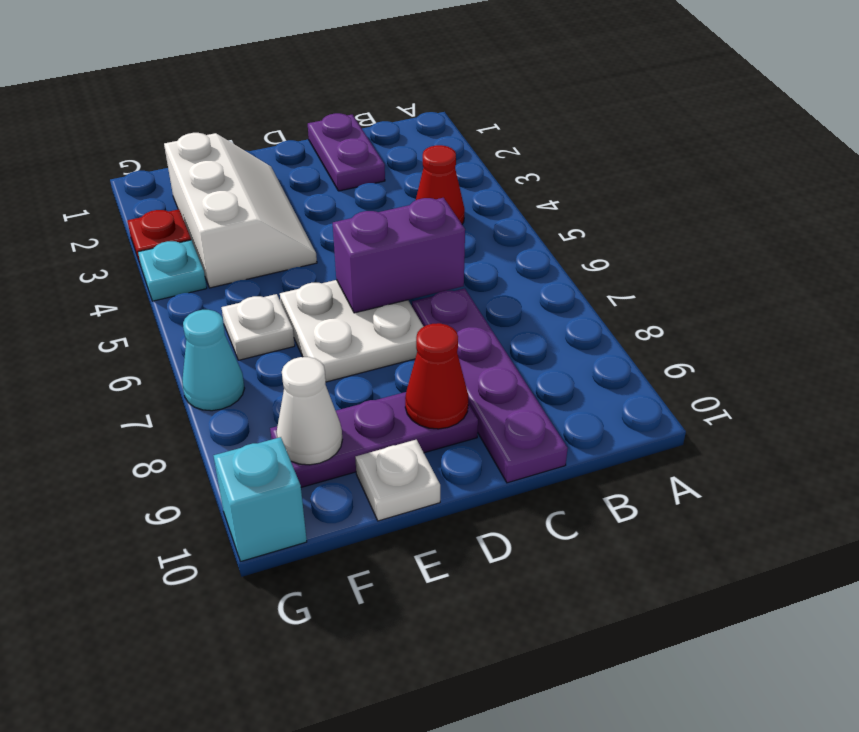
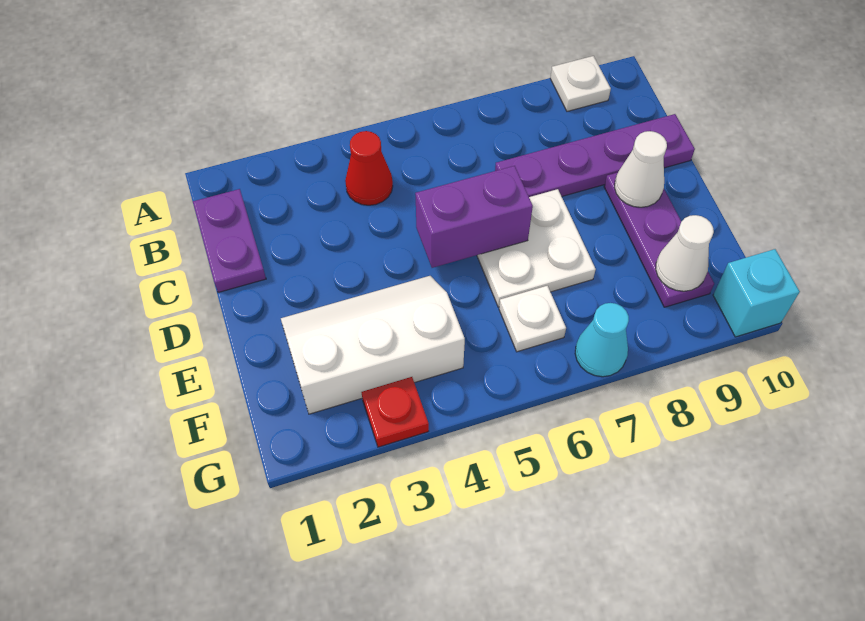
purple 1x2 plate [308,113,385,191] -> purple 1x2 plate turned to [193,189,266,293]
purple 1x2 brick [333,198,465,313] -> purple 1x2 brick turned to [415,166,533,268]
red 1x1 cone [405,323,468,429] -> white 1x1 cone [615,131,667,207]
white 1x1 plate [355,440,440,521] -> white 1x1 plate moved to [550,56,611,111]
cyan 1x1 plate [138,240,207,301] -> none

